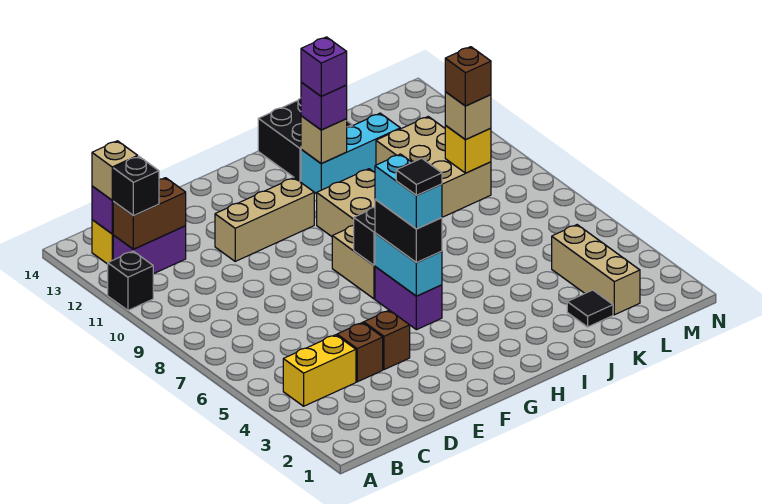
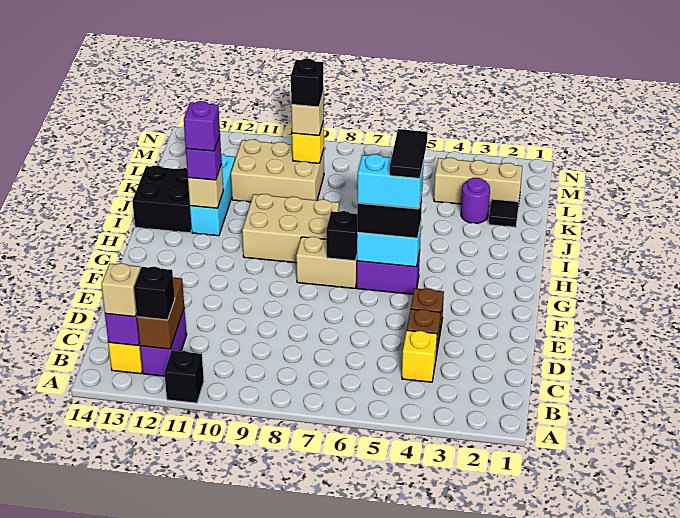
yellow 1x2 brick [283,335,356,406] -> yellow 1x1 brick [402,330,437,382]
tan 1x3 brick [215,178,314,261] -> none
black 1x1 tile [396,158,442,195] -> black 1x2 tile [390,129,428,179]
none -> purple 1x1 round brick [461,178,490,223]
brown 1x1 brick [445,47,491,106] -> black 1x1 brick [291,59,324,107]

